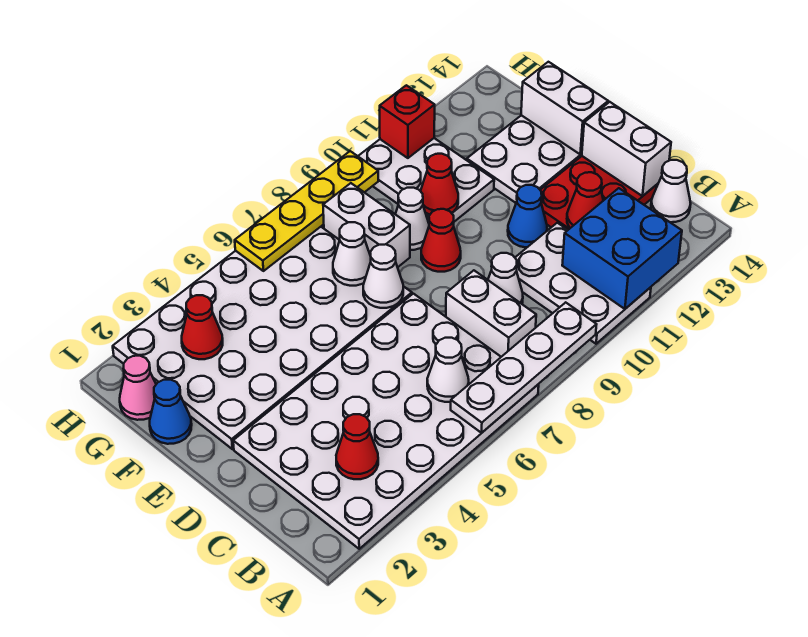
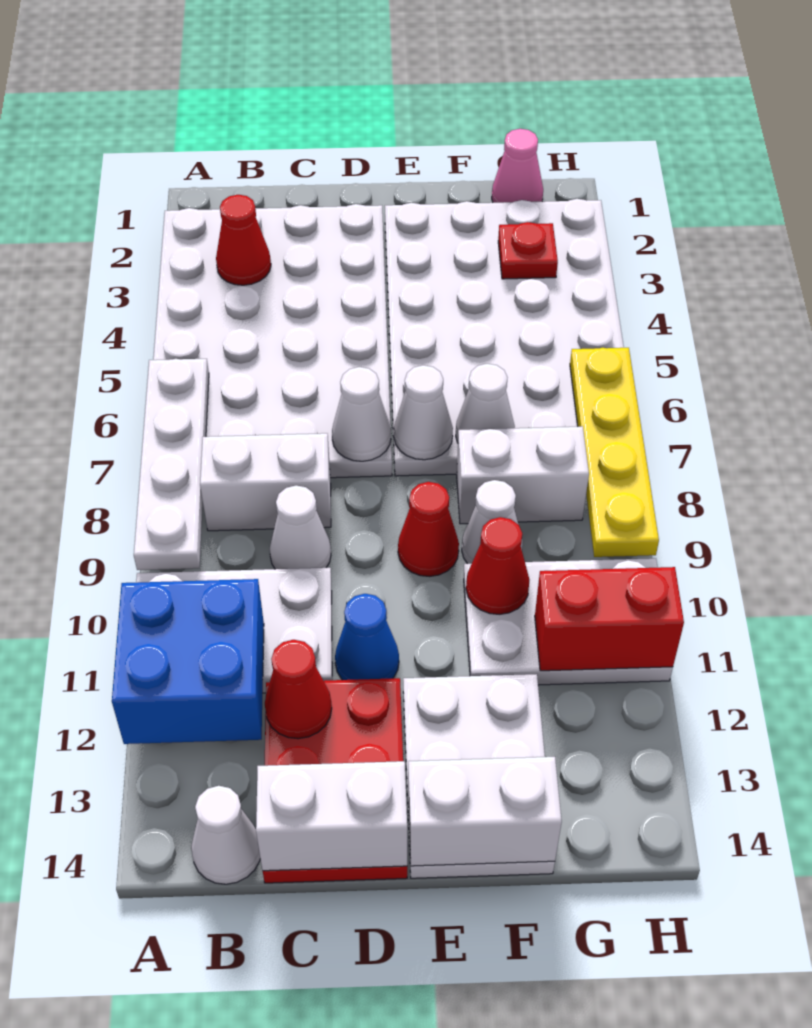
white 1x1 cone [427,338,469,402] -> white 1x1 cone moved to [332,367,391,461]
blue 1x1 cone [150,380,192,444] -> none
red 1x1 cone [182,295,223,359] -> red 1x1 plate [498,222,558,279]
red 1x1 brick [380,85,435,158] -> red 1x2 brick [535,567,684,671]

